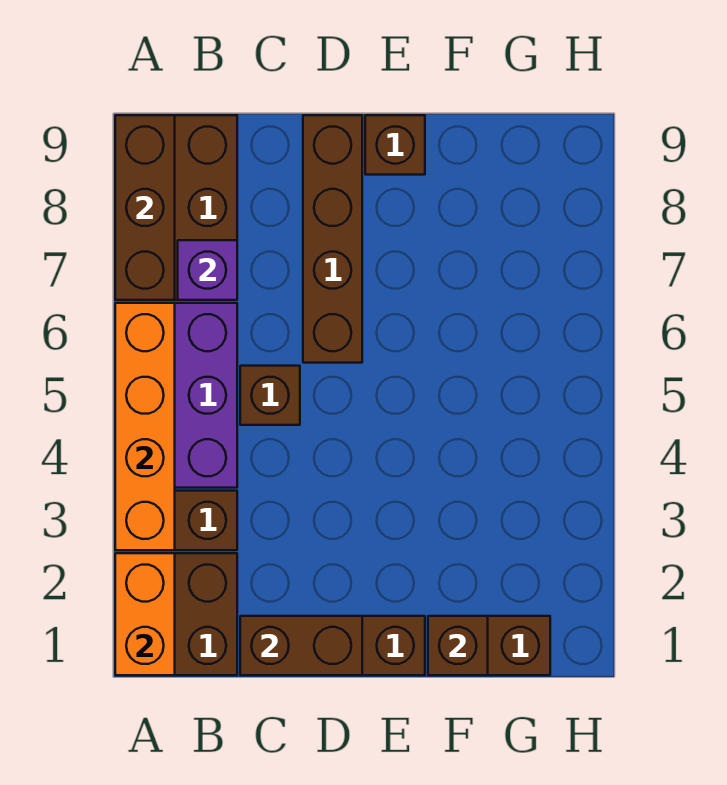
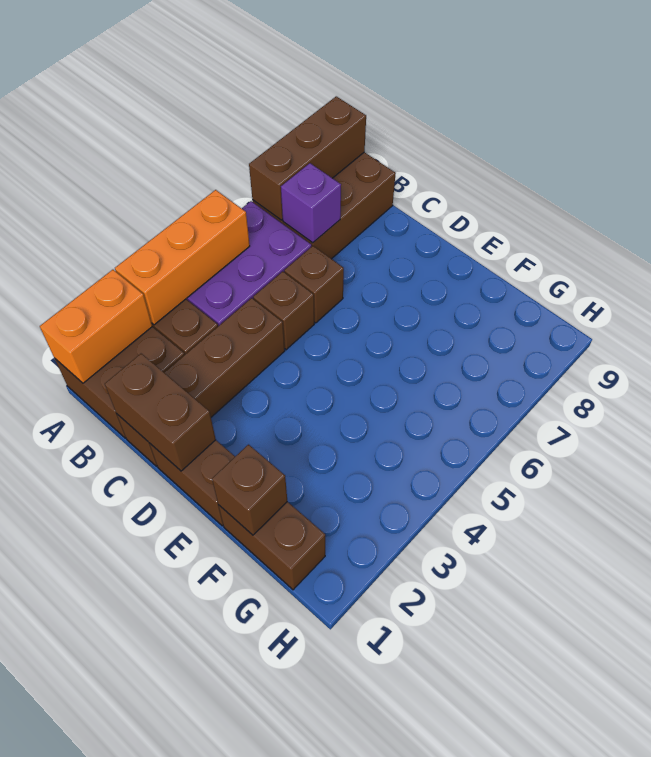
orange 1x4 brick [115,303,175,550] -> orange 1x3 brick [115,190,250,325]
brown 1x4 brick [303,115,362,363] -> brown 1x4 brick moved to [117,298,285,466]
brown 1x1 brick [365,115,425,175] -> brown 1x1 brick moved to [284,246,344,323]

